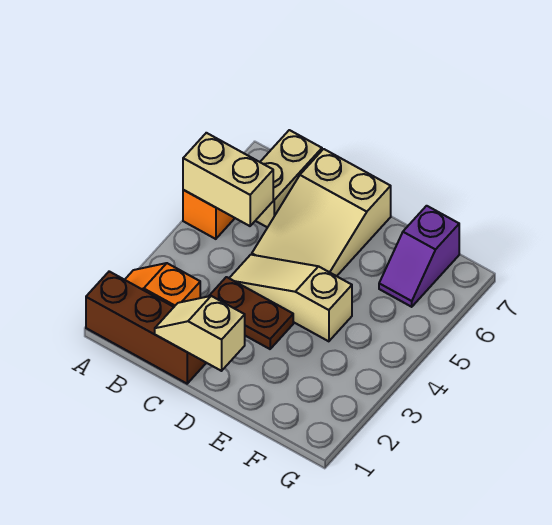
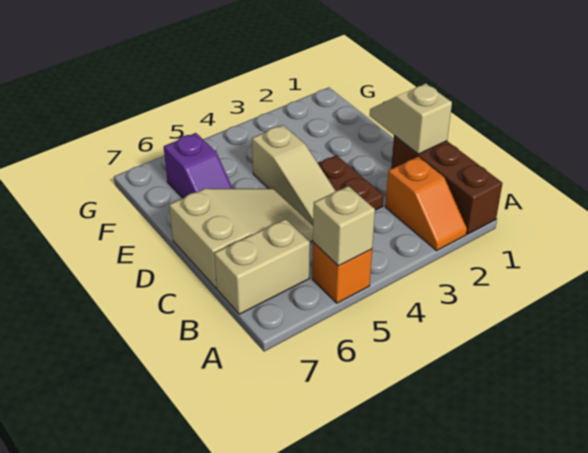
tan 1x2 brick [183,133,273,226] -> tan 1x1 brick [313,186,375,266]
tan 1x2 slope [155,296,245,371] -> tan 1x2 slope turned to [370,84,452,154]
purple 1x2 slope [379,206,459,307] -> purple 1x2 slope turned to [164,133,233,198]

